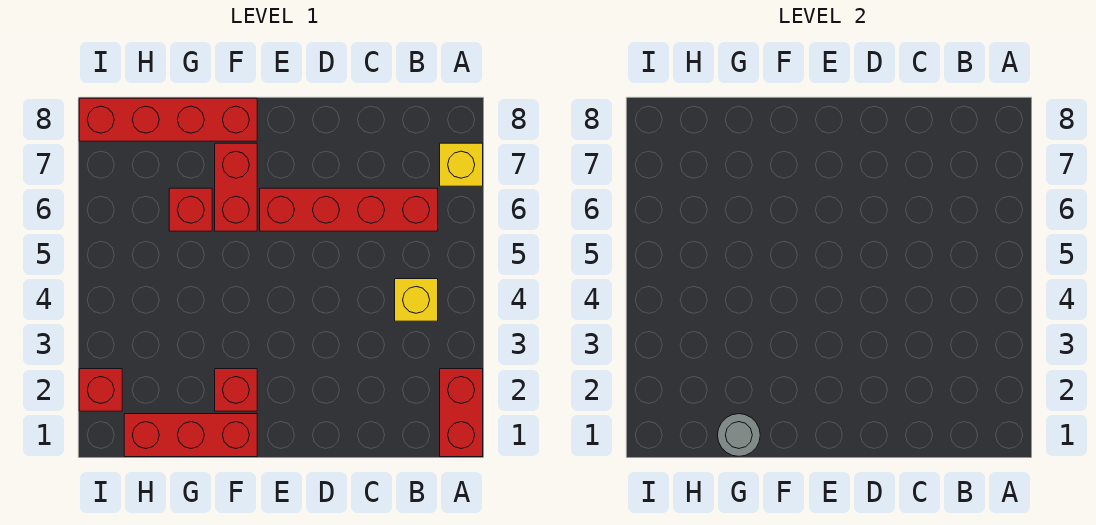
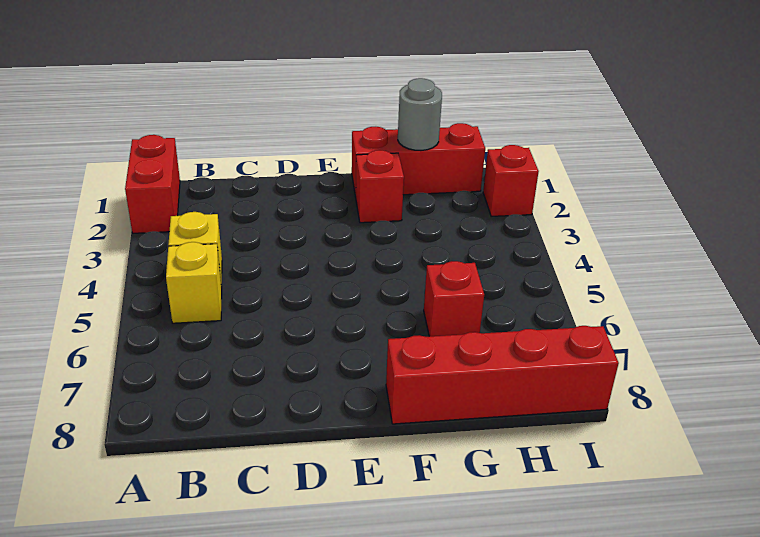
yellow 1x1 brick [440,143,483,186] -> yellow 1x1 brick moved to [166,242,222,323]
red 1x4 brick [260,188,438,231] -> none
red 1x2 brick [215,143,257,231] -> none

